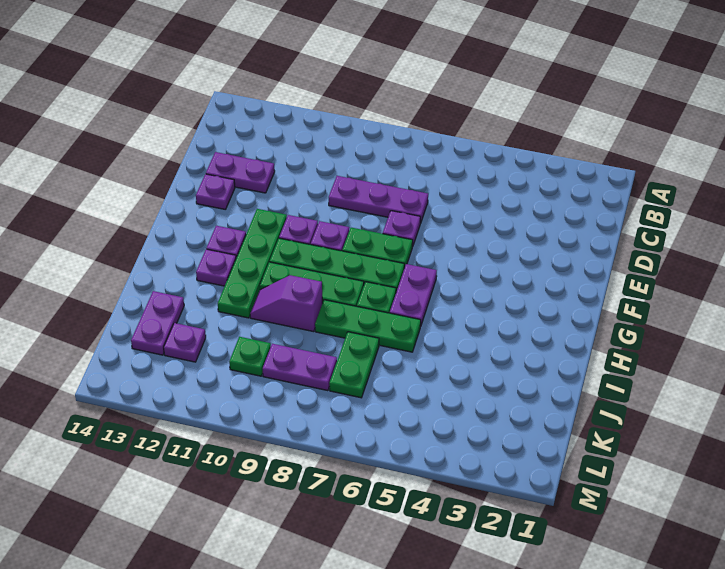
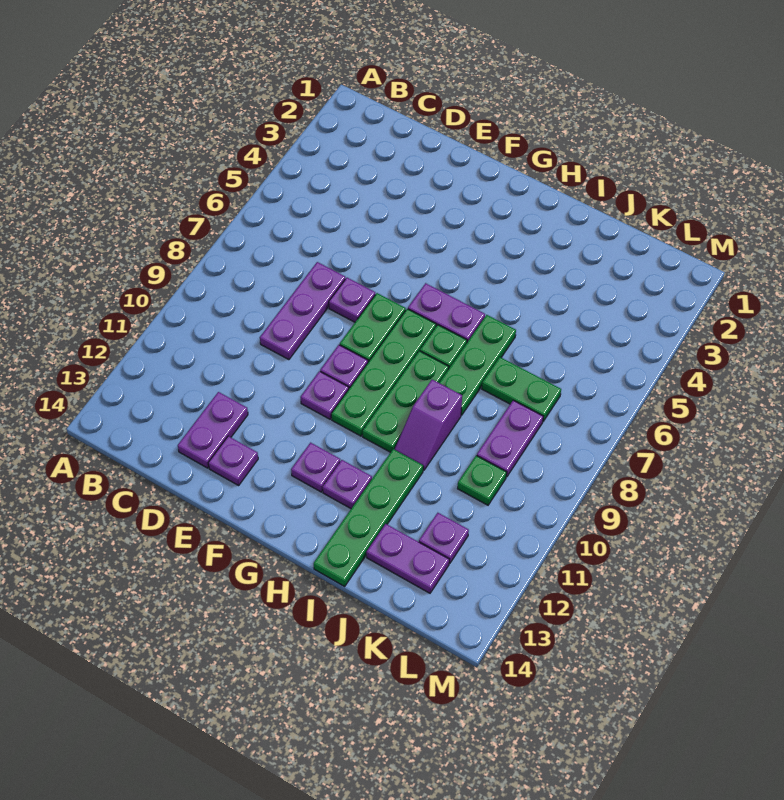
green 1x4 plate [218,209,287,318] -> green 1x4 plate turned to [314,449,423,586]

